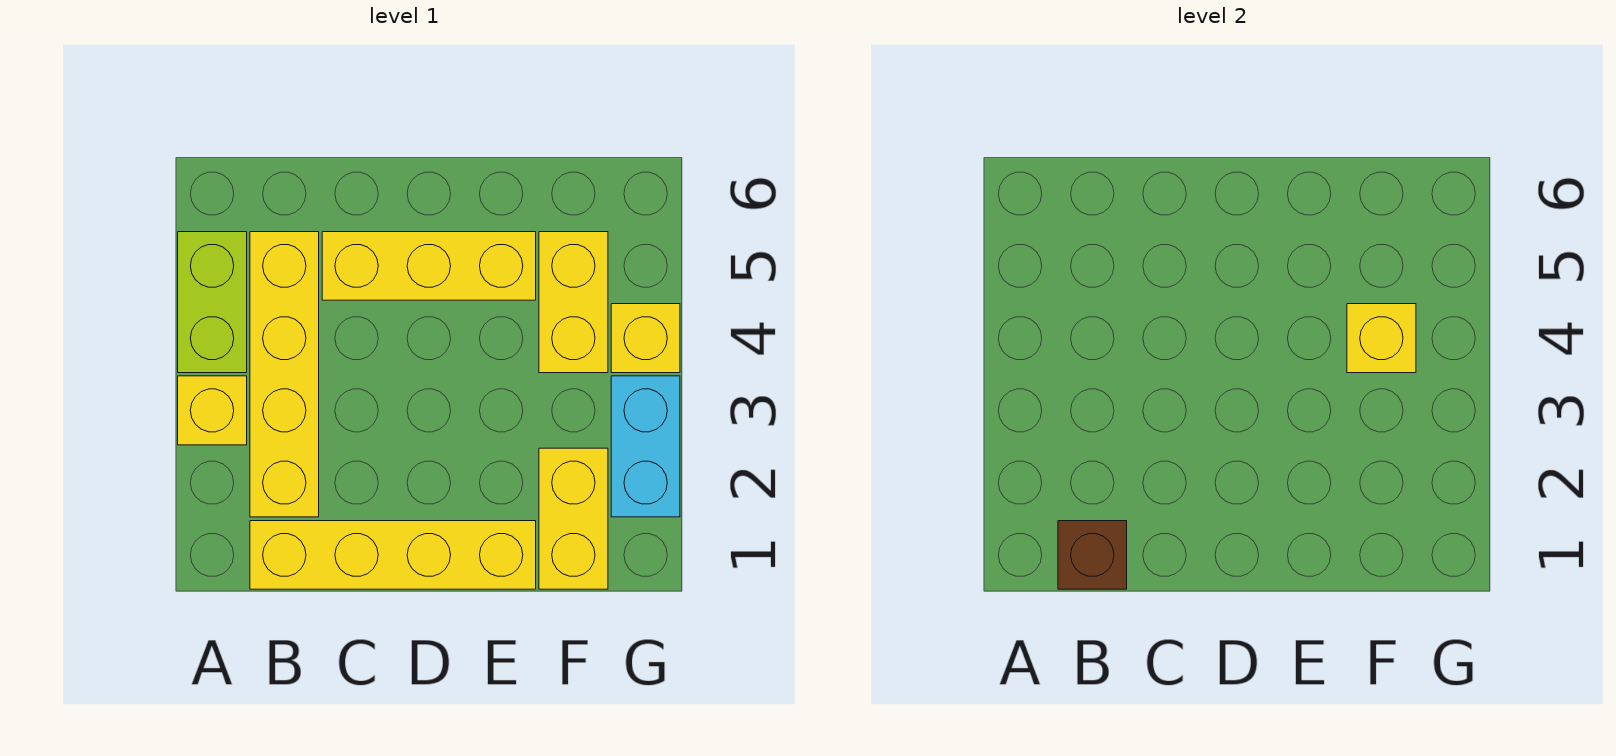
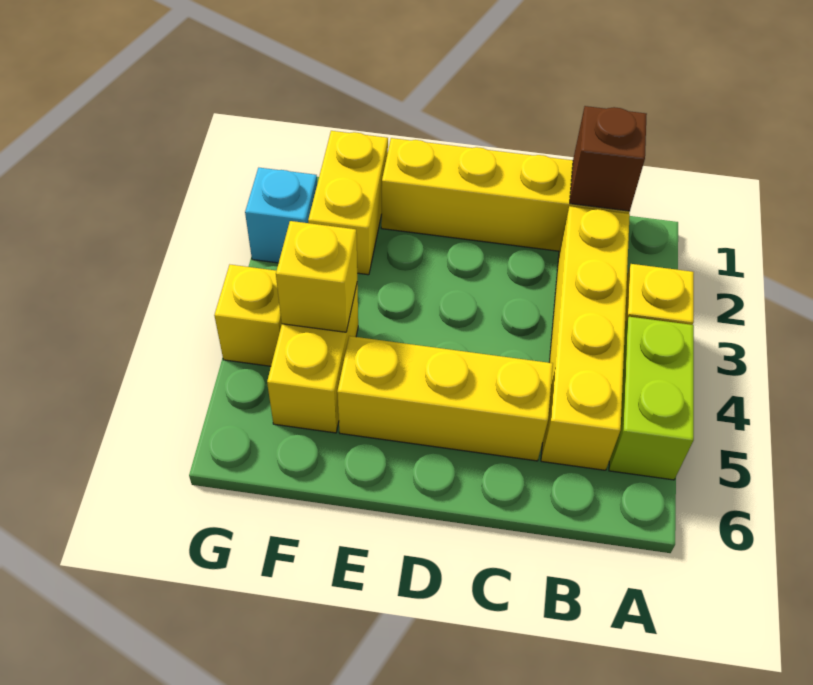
cyan 1x2 brick [611,376,680,517] -> cyan 1x1 brick [245,168,317,263]

